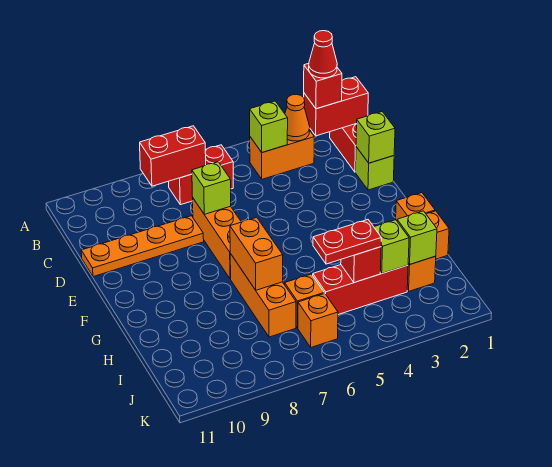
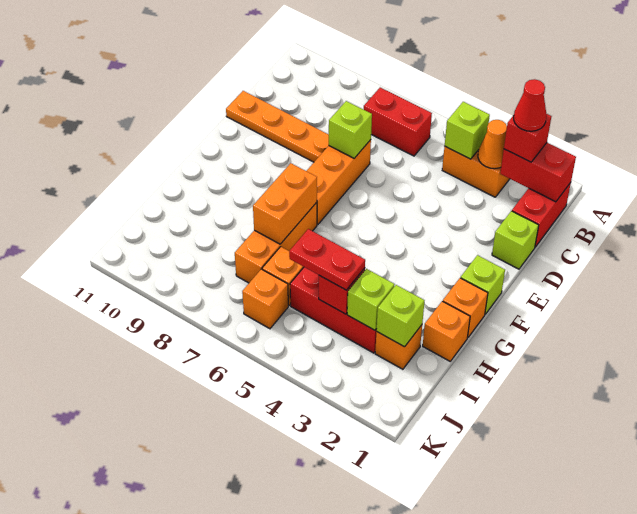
red 1x2 brick [140,126,206,186] -> none
lime 1x1 brick [356,112,395,163] -> lime 1x1 brick moved to [461,255,505,314]

